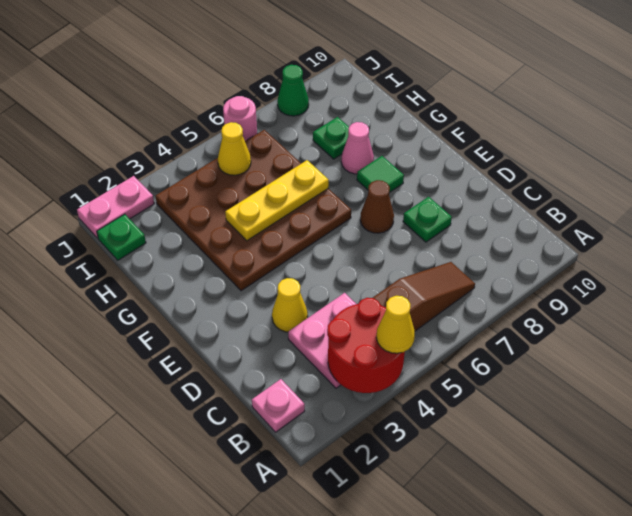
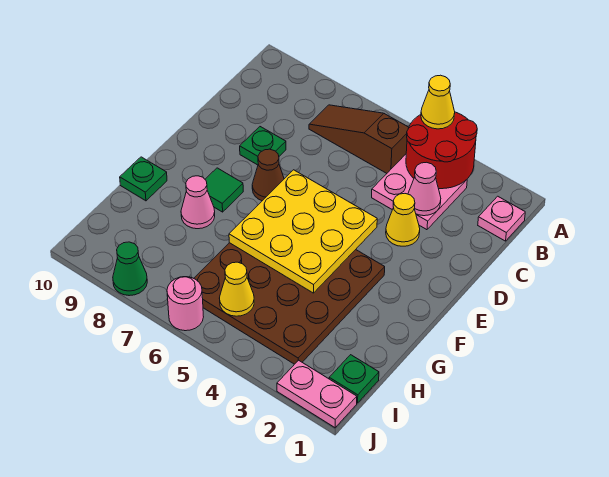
none -> pink 1x1 cone [408,162,441,216]
yellow 1x3 plate [225,160,329,241] -> yellow 3x3 plate [229,170,377,293]
green 1x1 plate [313,117,349,159] -> green 1x1 plate moved to [120,157,167,201]

